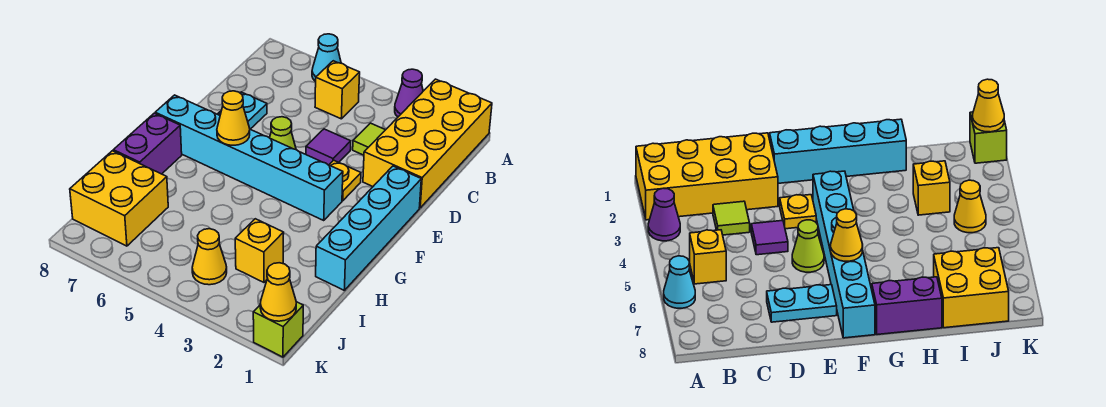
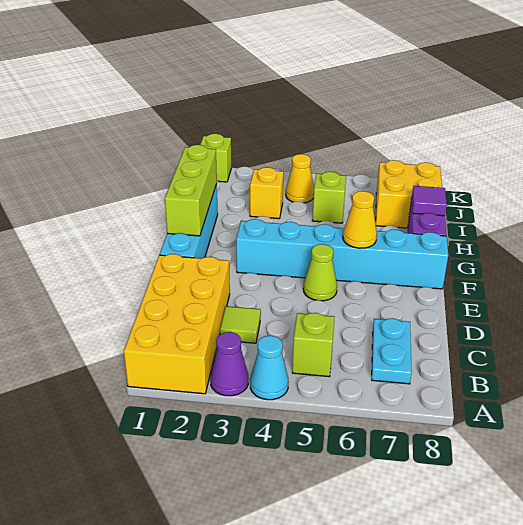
cyan 1x1 cone [312,34,341,82] -> cyan 1x1 cone moved to [250,336,289,400]
yellow 1x1 brick [315,61,360,119] -> lime 1x1 brick [292,313,334,377]
purple 1x1 tile [306,129,351,165] -> purple 1x1 tile moved to [412,186,447,216]
cyan 1x2 plate [218,92,267,129] -> cyan 1x2 plate moved to [372,318,412,384]
yellow 1x1 plate [329,160,361,201] -> none
none -> lime 1x3 brick [165,145,217,236]
none -> lime 1x1 brick [312,172,346,223]
yellow 1x1 cone [260,263,296,321] -> none

